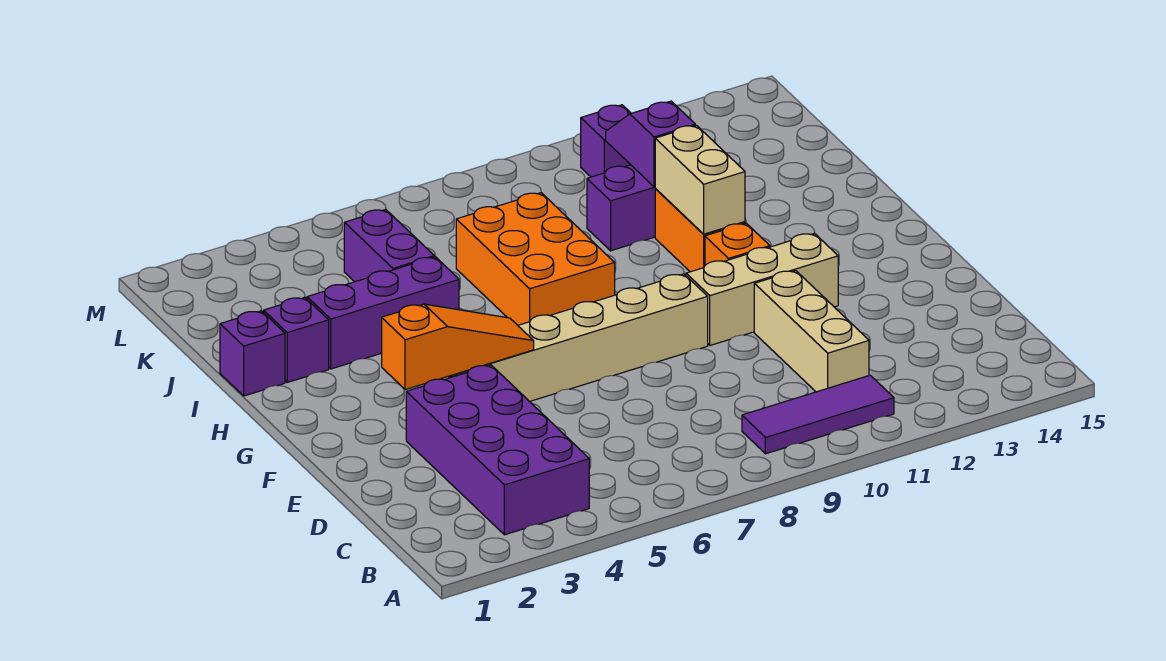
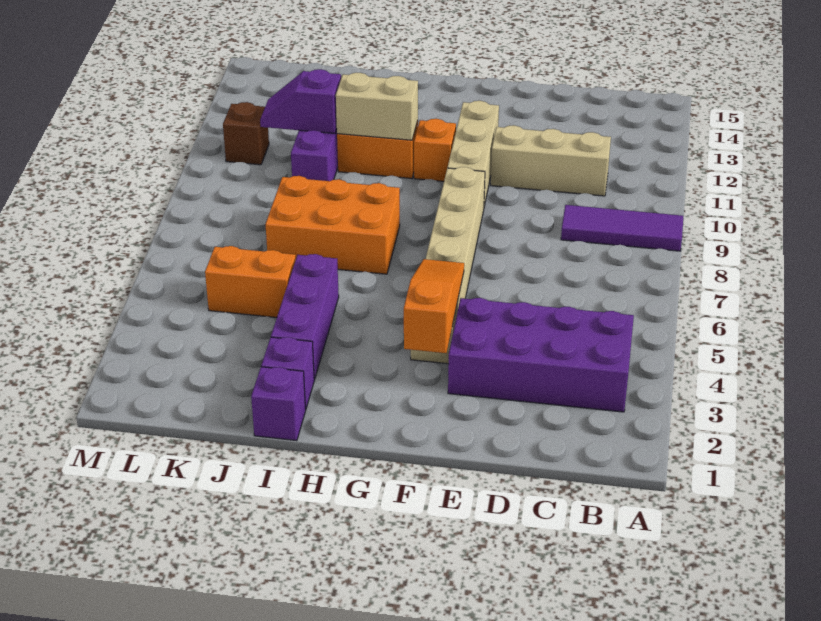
purple 1x3 tile [742,375,894,454] -> purple 1x3 tile turned to [561,205,684,251]
purple 1x2 brick [344,209,434,282] -> orange 1x2 brick [205,246,296,317]
purple 1x1 brick [581,105,631,177] -> brown 1x1 brick [223,102,269,165]

